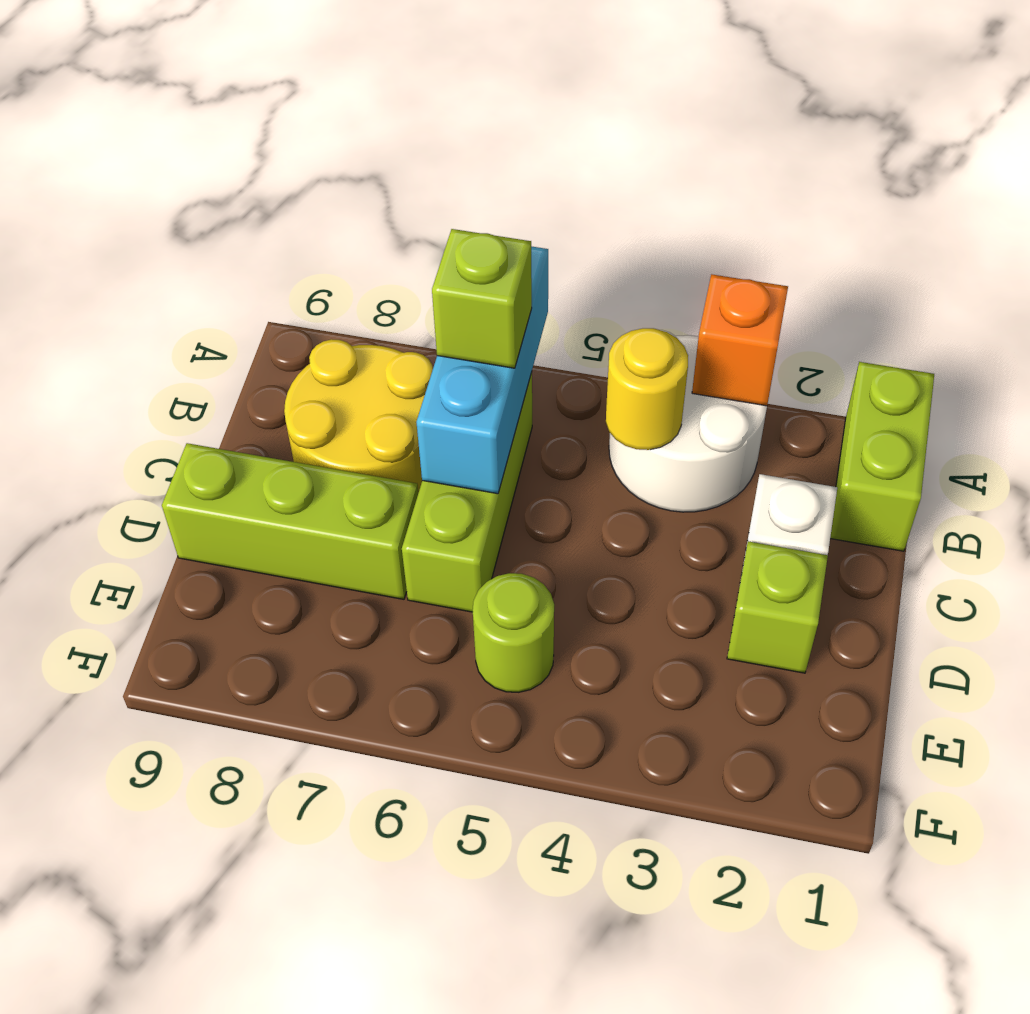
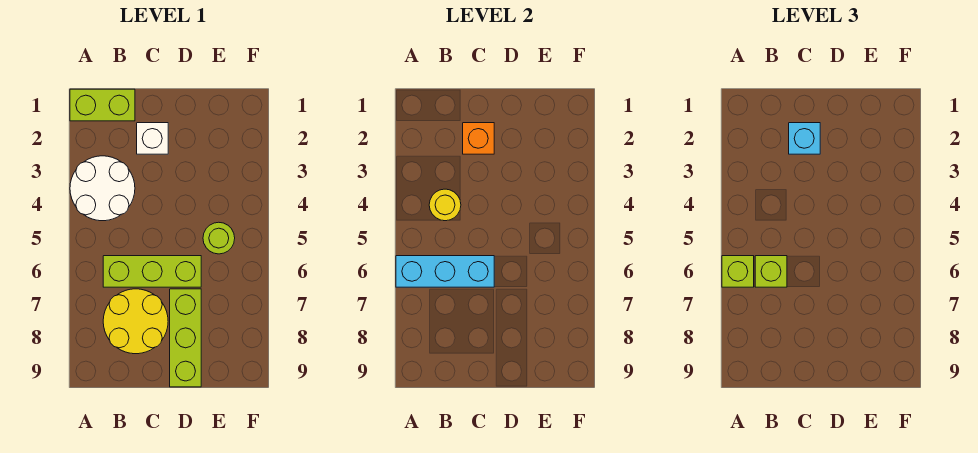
orange 1x1 brick [692,274,788,406] -> orange 1x1 brick moved to [463,123,494,154]
none -> cyan 1x1 brick [789,123,820,154]
lime 1x1 brick [727,541,828,673] -> lime 1x1 brick moved to [722,256,754,287]

